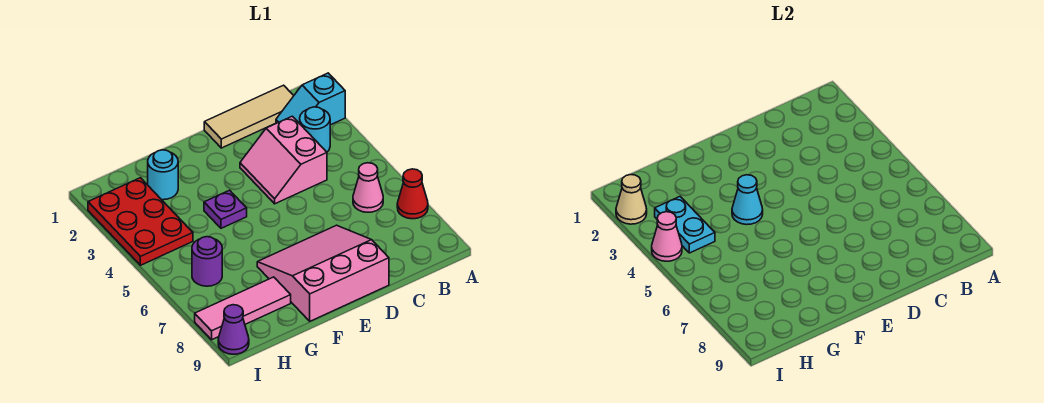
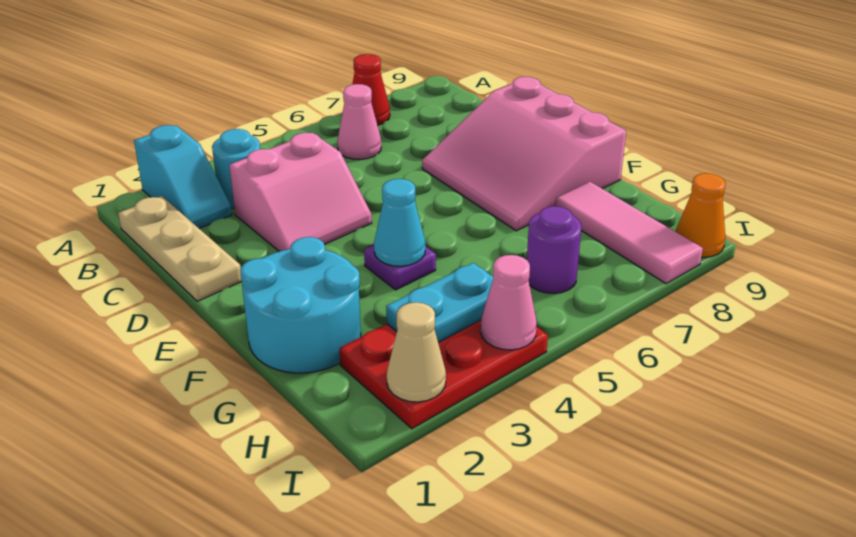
tan 1x3 tile [204,85,294,148] -> tan 1x3 plate [118,196,242,301]
cyan 1x1 round brick [148,150,178,200] -> cyan 2x2 round brick [240,237,361,373]
purple 1x1 cone [218,305,249,354] -> orange 1x1 cone [675,173,726,257]

